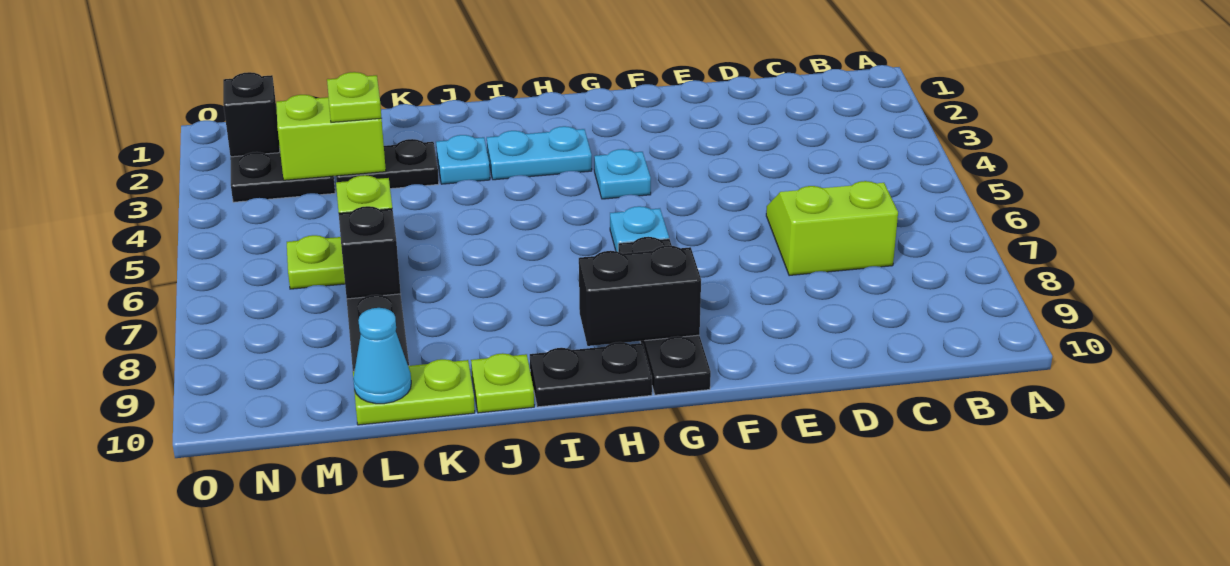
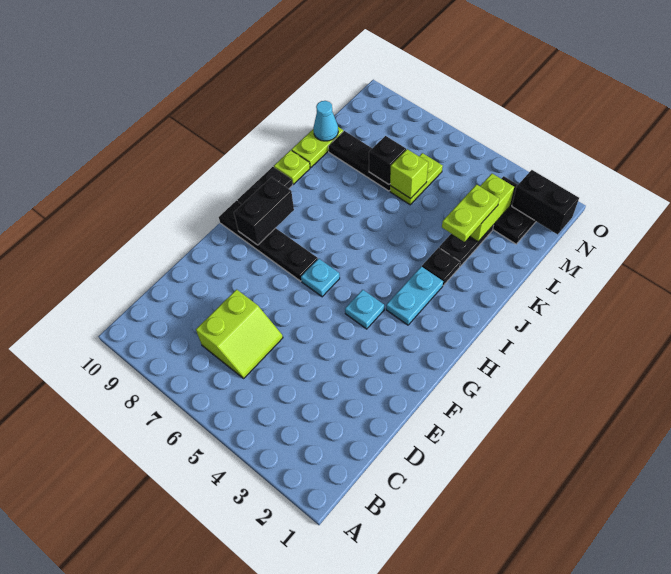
cyan 1x1 plate [436,135,490,184] -> black 1x1 plate [422,248,460,285]
lime 1x1 plate [327,72,381,122] -> lime 1x2 plate [442,185,499,242]
black 1x1 brick [223,72,280,157] -> black 1x2 brick [512,170,579,235]

